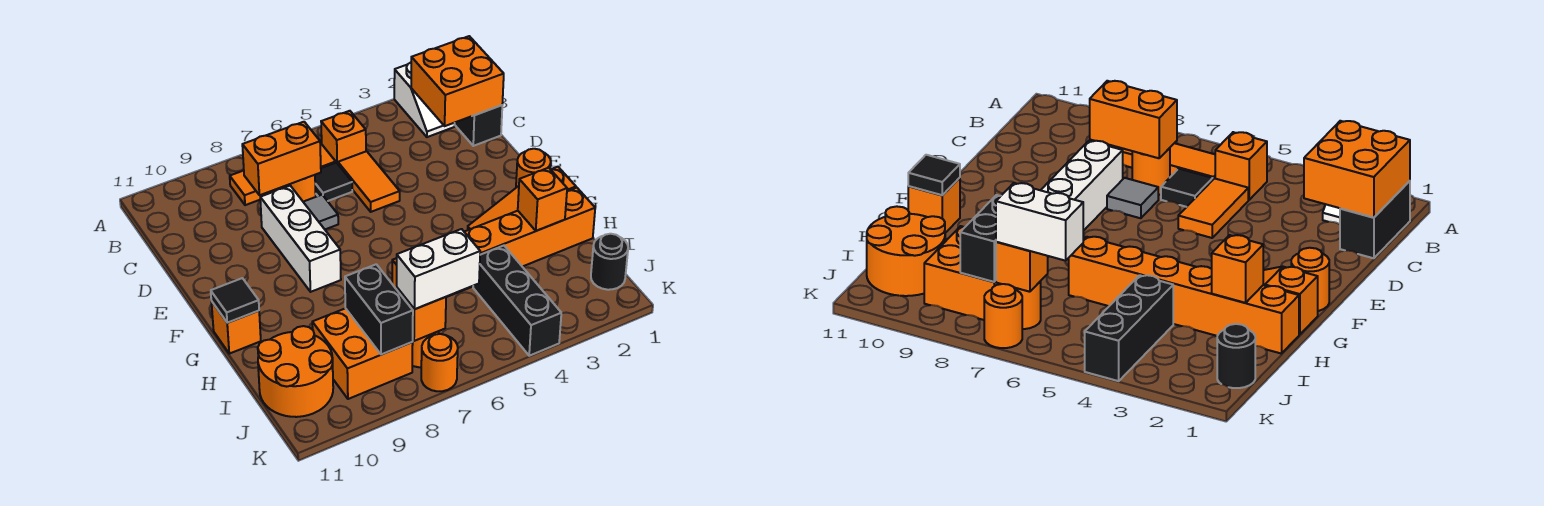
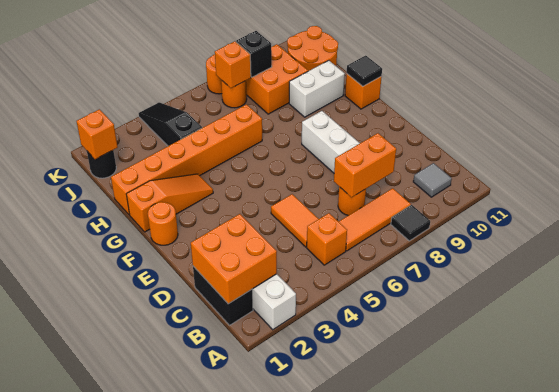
black 1x1 tile [315,163,352,201] -> black 1x1 tile moved to [391,205,430,241]
grey 1x1 tile [304,195,338,229] -> grey 1x1 tile moved to [413,163,452,197]
orange 1x1 brick [518,168,567,231] -> orange 1x1 brick moved to [76,109,118,159]
black 1x3 brick [473,246,561,356] -> black 1x3 slope [139,102,202,146]
black 1x2 brick [345,264,413,355] -> black 1x1 brick [236,31,272,77]
white 1x2 brick [397,229,480,309] -> white 1x2 brick moved to [289,60,345,117]

